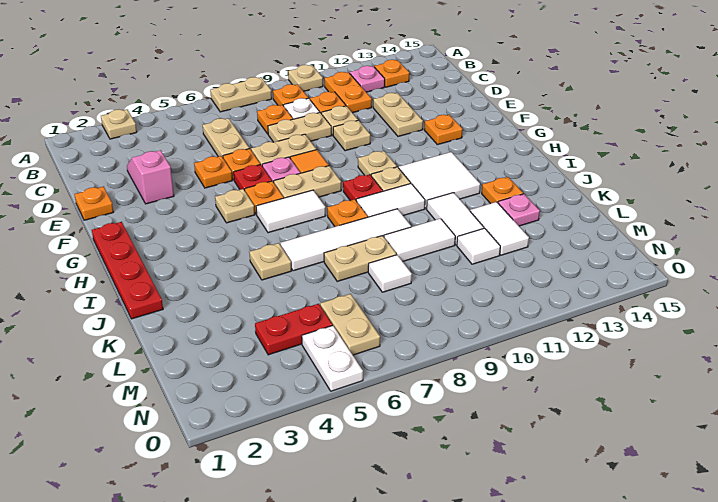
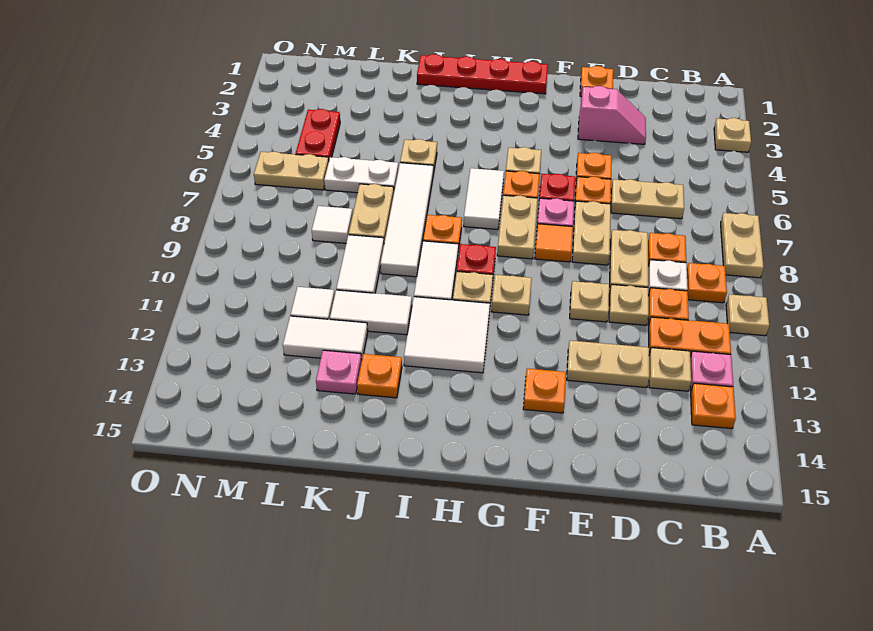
none -> tan 1x1 plate [649,348,691,391]
white 1x2 plate [302,325,363,391] -> white 1x2 plate moved to [324,157,398,193]

